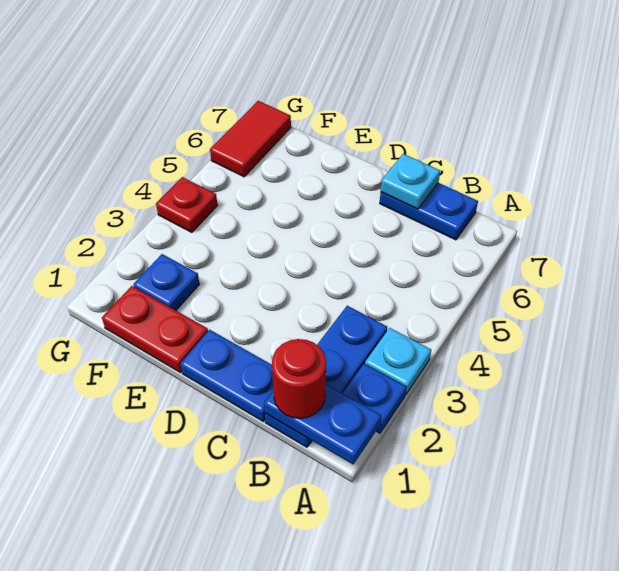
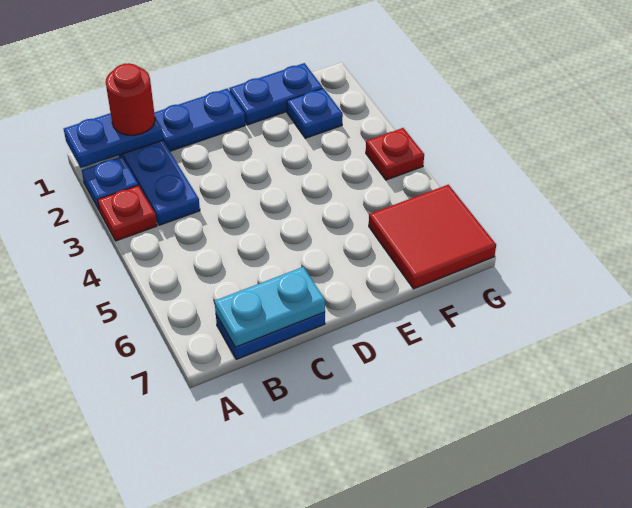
cyan 1x1 plate [365,328,431,395] -> red 1x1 plate [98,185,157,241]
cyan 1x1 plate [381,154,440,209] -> cyan 1x2 plate [215,267,325,347]
red 1x2 plate [102,286,208,372] -> blue 1x2 plate [229,63,323,125]
red 1x2 tile [210,101,291,177] -> red 2x2 tile [369,185,496,289]

